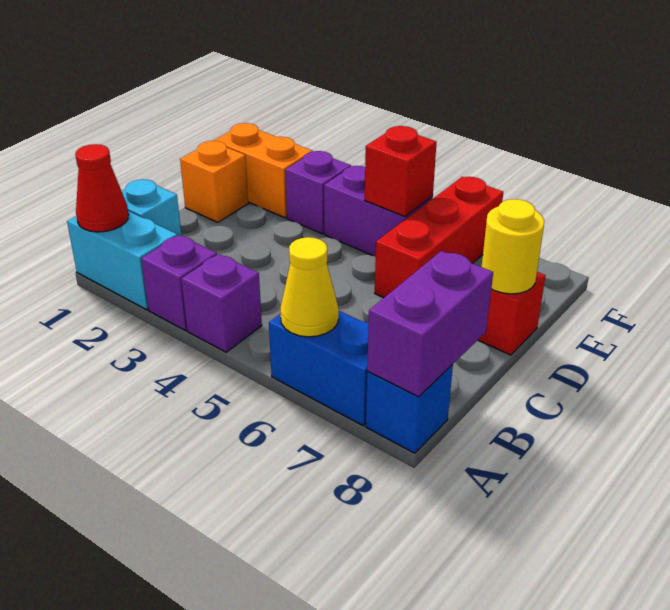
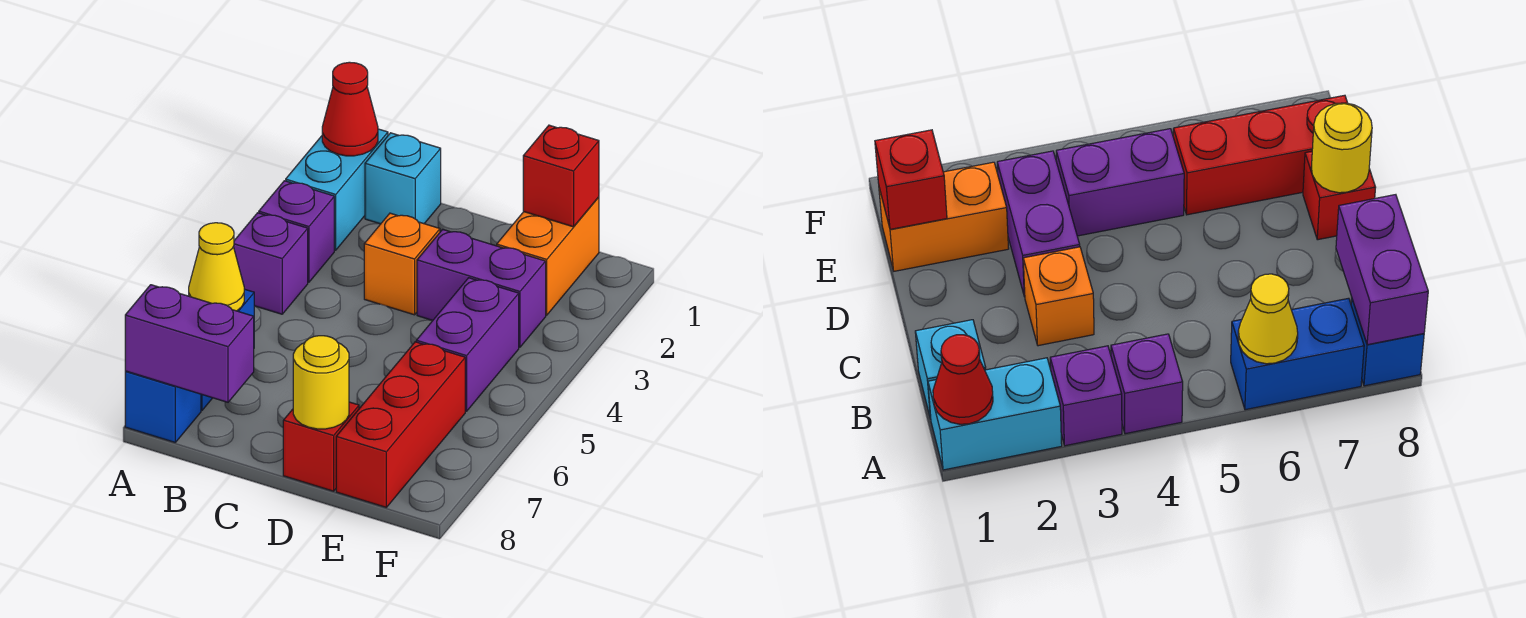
orange 1x1 brick [180,141,248,222] -> orange 1x1 brick moved to [364,213,440,315]
red 1x3 brick [375,177,503,298] -> red 1x3 brick turned to [336,342,465,507]
purple 1x1 brick [285,151,351,234] -> purple 1x2 brick [417,229,546,347]
red 1x1 brick [365,126,437,216] -> red 1x1 brick moved to [523,125,599,227]

